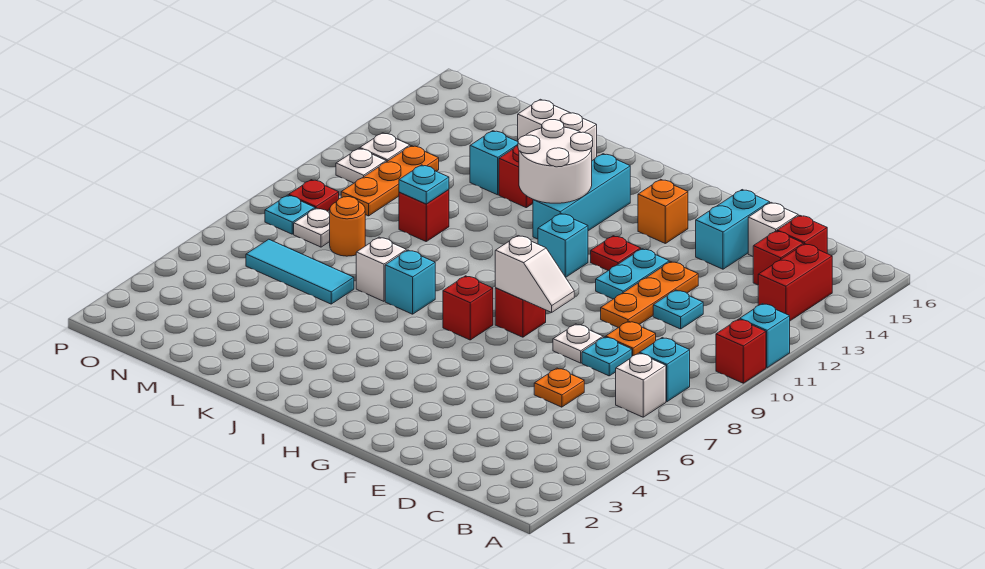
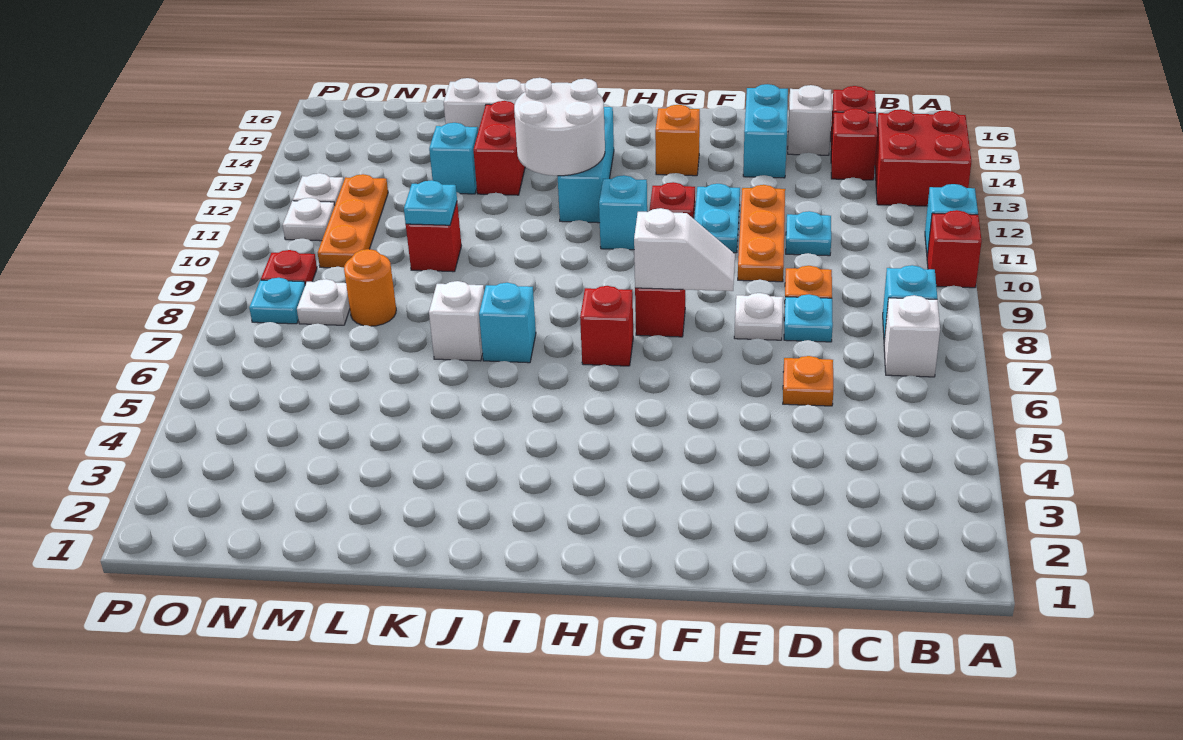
red 1x2 brick [758,244,832,321] -> red 2x2 brick [875,109,971,206]
cyan 1x3 tile [246,239,354,304] -> none

